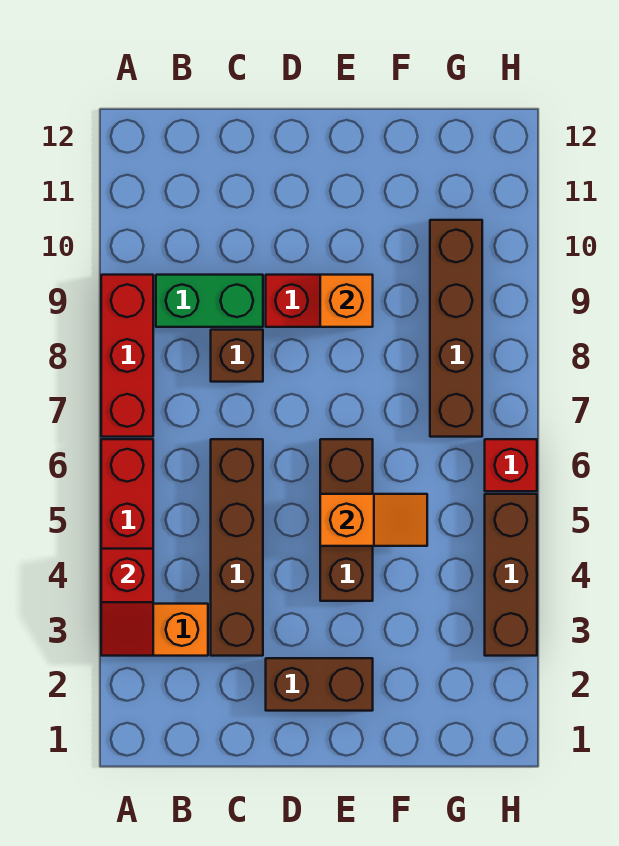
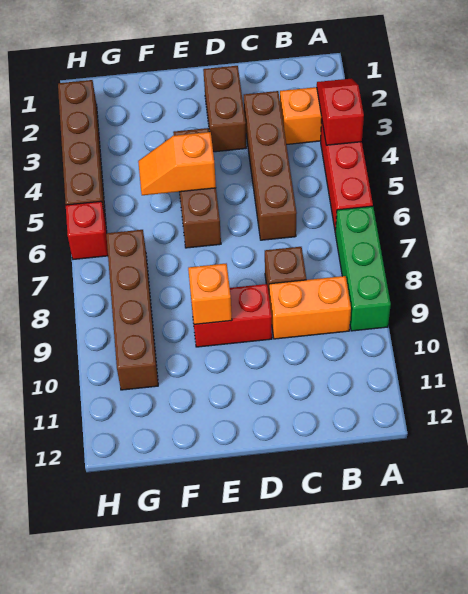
red 1x3 brick [101,275,153,437] -> green 1x3 brick [335,206,391,331]
green 1x2 brick [156,275,263,327] -> orange 1x2 brick [269,276,351,339]
brown 1x2 brick [266,658,373,711] -> brown 1x2 brick turned to [203,66,246,152]
brown 1x3 brick [485,494,537,656] -> brown 1x4 brick [58,80,106,221]

